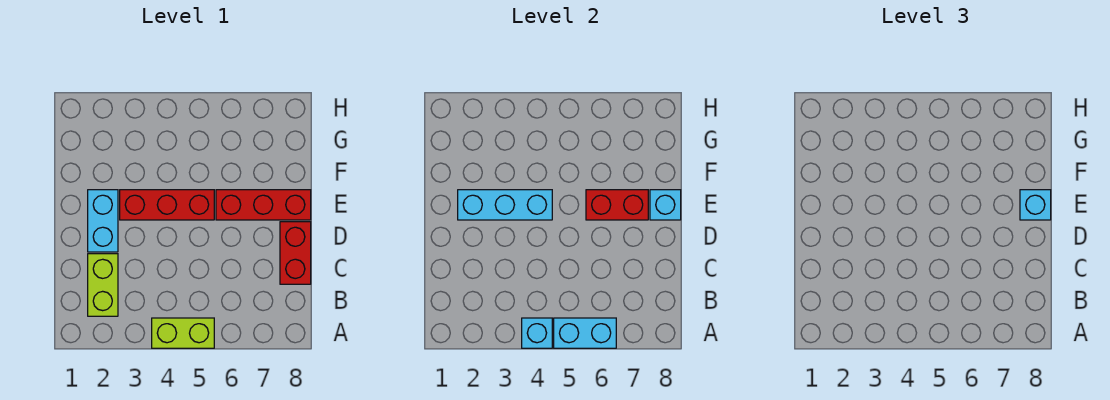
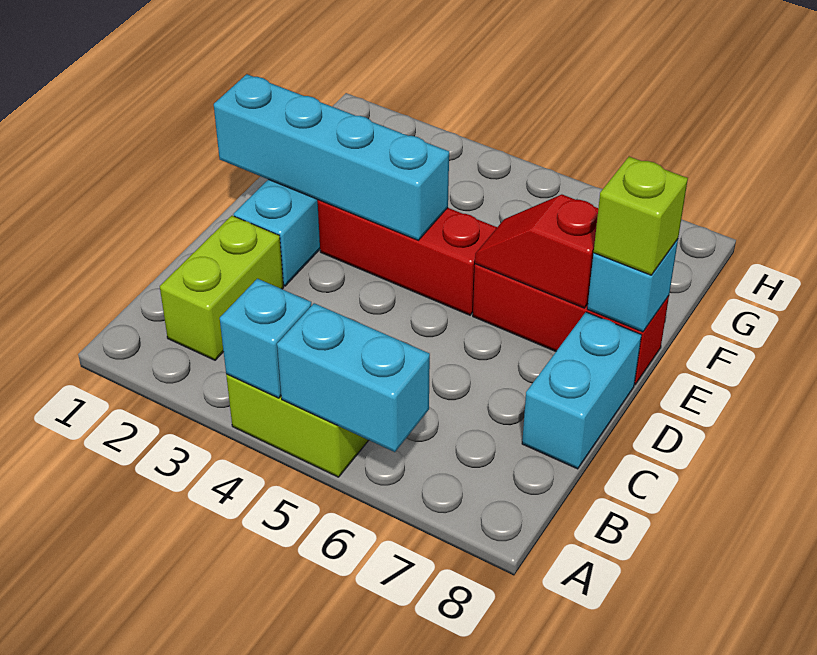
red 1x2 brick [280,222,311,284] -> cyan 1x2 brick [522,312,641,469]
cyan 1x3 brick [458,190,552,220] -> cyan 1x4 brick [214,74,449,240]
red 1x2 brick [586,190,648,220] -> red 1x2 slope [475,195,598,308]
cyan 1x1 brick [1020,190,1051,220] -> lime 1x1 brick [594,157,688,275]

